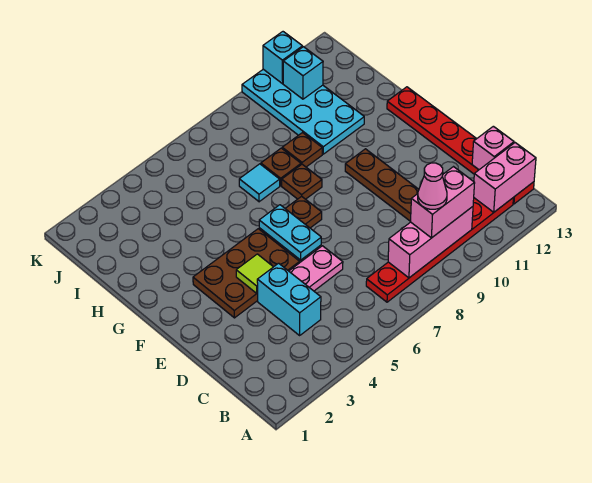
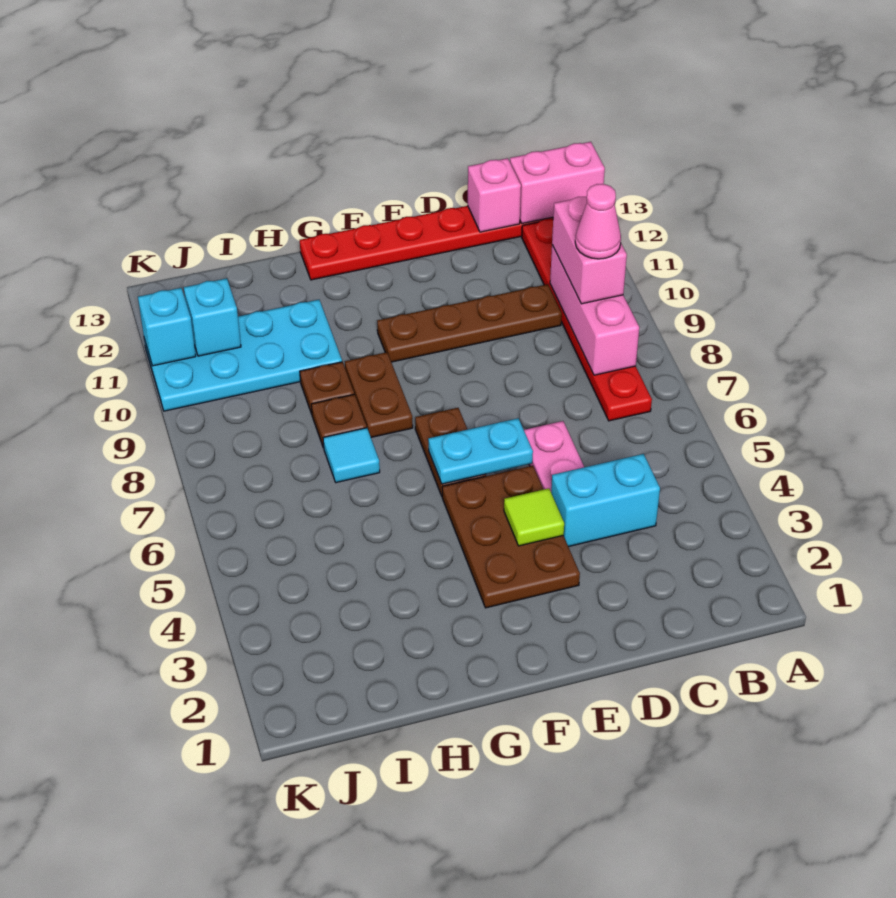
pink 1x2 brick [474,143,536,212] -> pink 1x2 brick turned to [510,142,605,223]
brown 1x1 plate [282,164,322,199] -> brown 1x2 plate [345,352,413,437]

